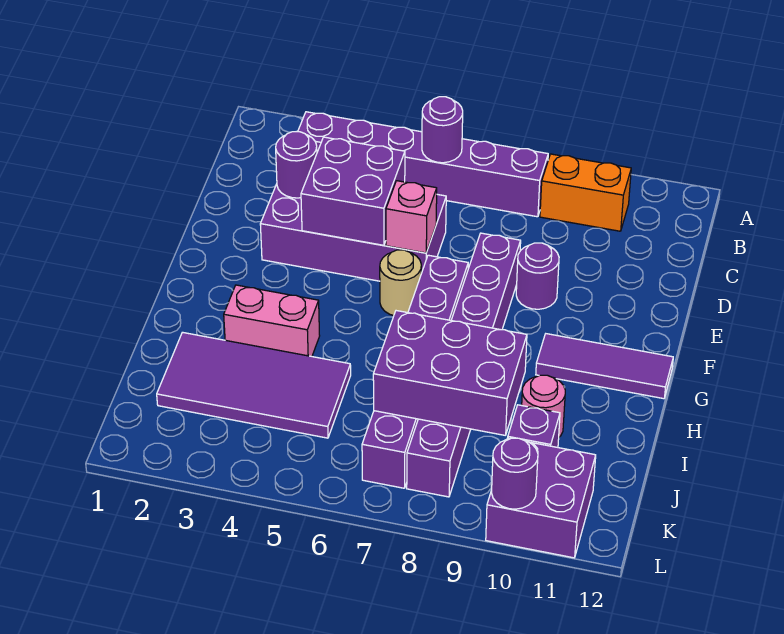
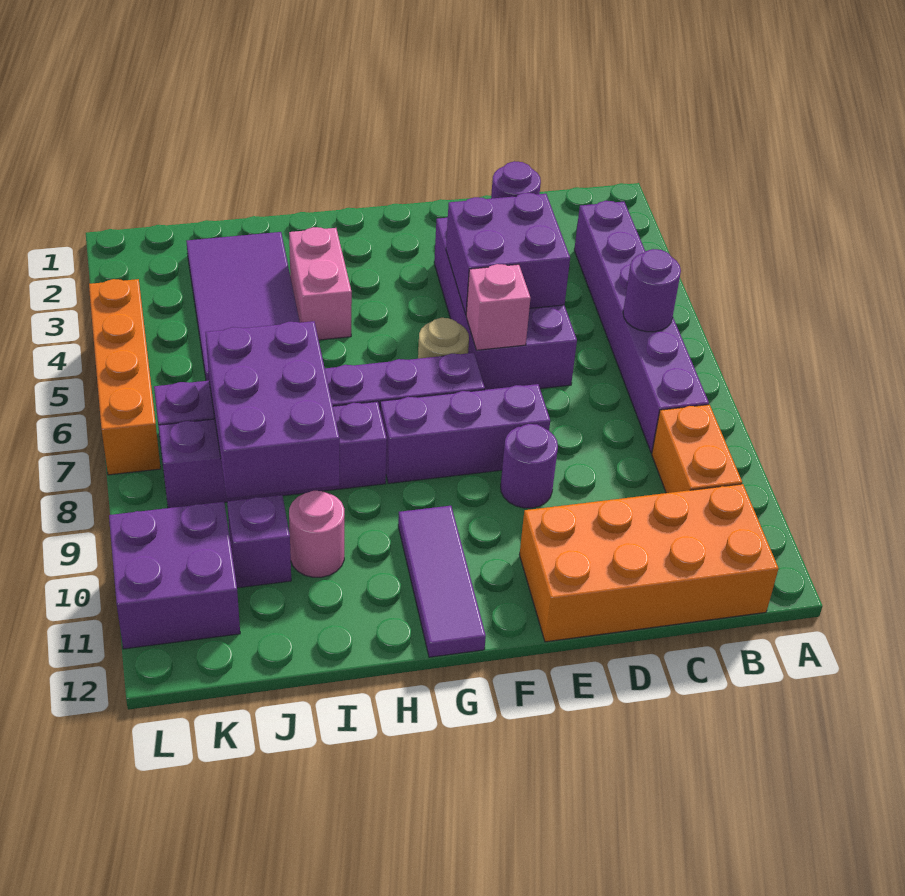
none -> orange 2x4 brick [519,484,779,642]
none -> orange 1x4 brick [89,279,161,475]
purple 1x1 round brick [492,438,538,509] -> none

